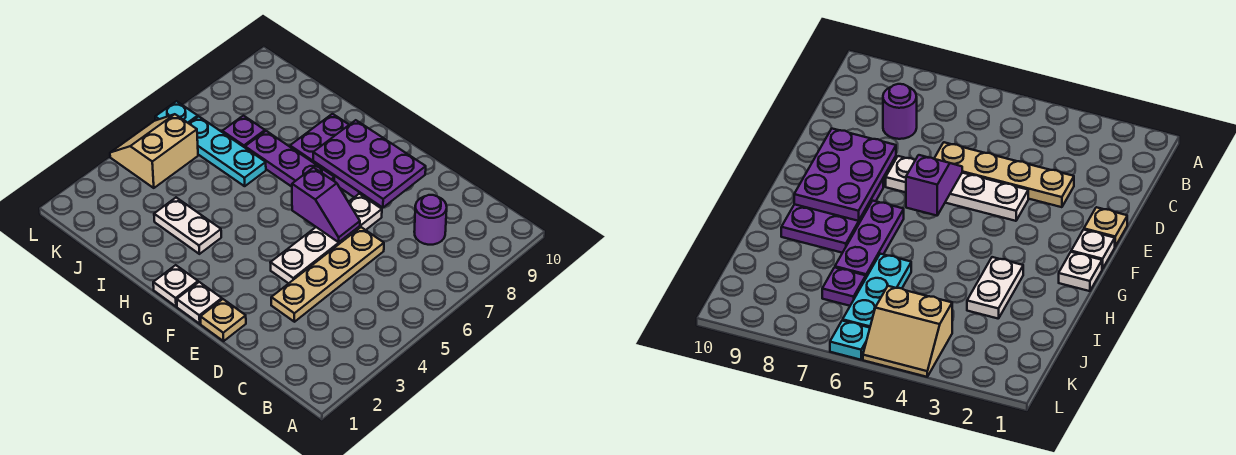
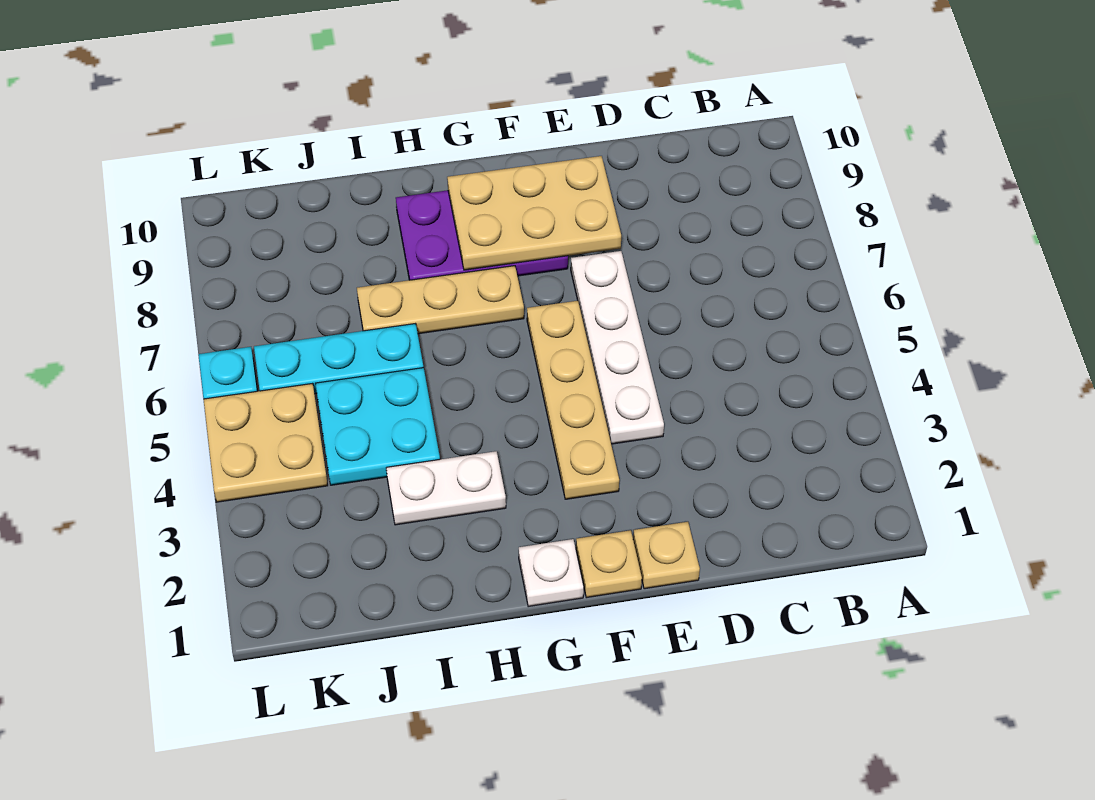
purple 1x1 round brick [414,195,447,245] -> none
tan 1x4 plate [271,227,384,322] -> tan 1x4 plate moved to [527,301,619,499]
purple 1x2 slope [292,168,360,242] -> none
purple 2x3 plate [313,120,426,208] -> tan 2x3 plate [447,156,621,270]
white 1x1 plate [177,282,222,324] -> tan 1x1 plate [576,530,642,598]
purple 1x3 plate [245,131,334,187] -> tan 1x3 plate [357,266,524,334]
none -> cyan 2x2 plate [316,368,440,485]
purple 1x1 plate [222,116,265,147] -> none
tan 2x2 slope [110,114,198,188] -> tan 2x2 plate [204,384,328,502]

